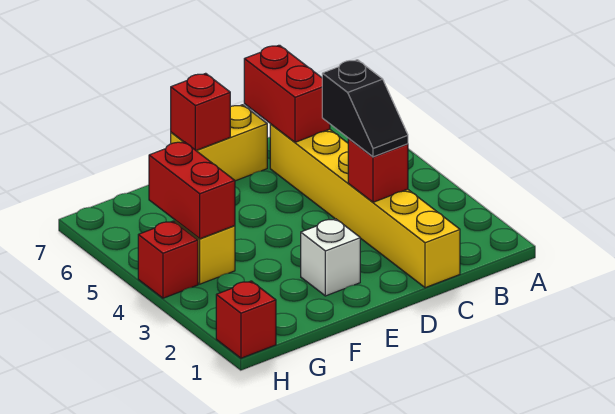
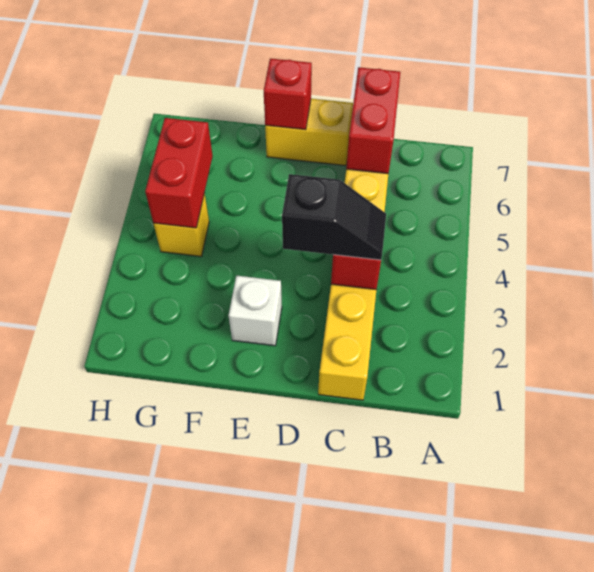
black 1x2 slope [322,60,408,157] -> black 1x2 slope turned to [282,174,386,260]
red 1x1 brick [216,281,276,358] -> none
red 1x1 brick [138,221,198,298] -> none

